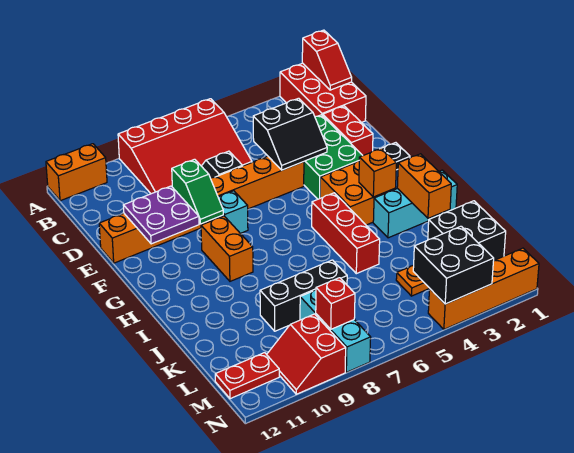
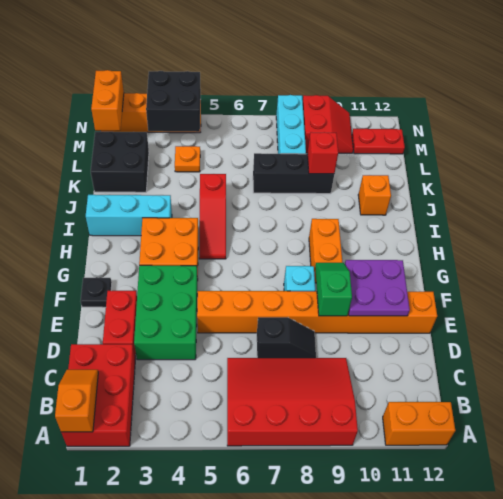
red 1x2 slope [302,30,352,90] -> orange 1x2 slope [55,370,98,432]
black 2x2 slope [253,98,327,170] -> none
orange 1x1 brick [359,148,396,197] -> orange 1x1 brick moved to [358,175,391,215]
red 1x3 brick [312,193,380,274] -> red 1x3 slope [199,174,226,259]
orange 1x2 brick [397,154,451,218] -> orange 1x2 brick moved to [91,70,124,131]
red 1x1 brick [316,278,355,329] -> red 1x1 brick moved to [307,132,338,174]

